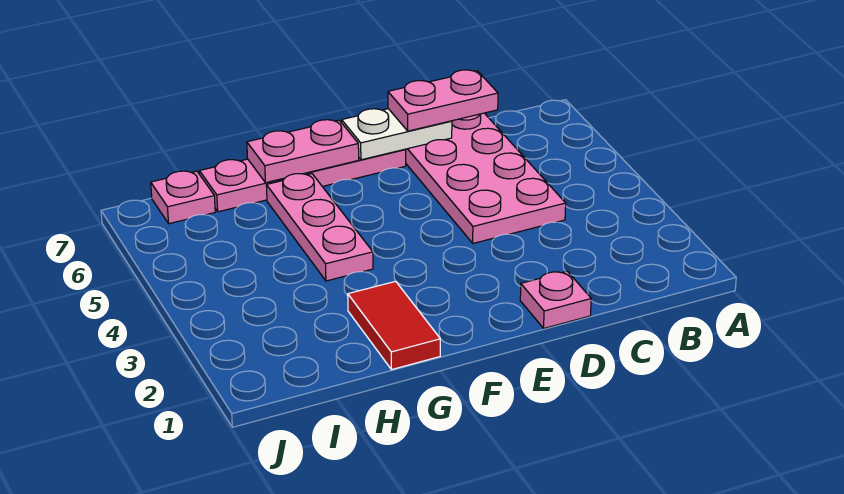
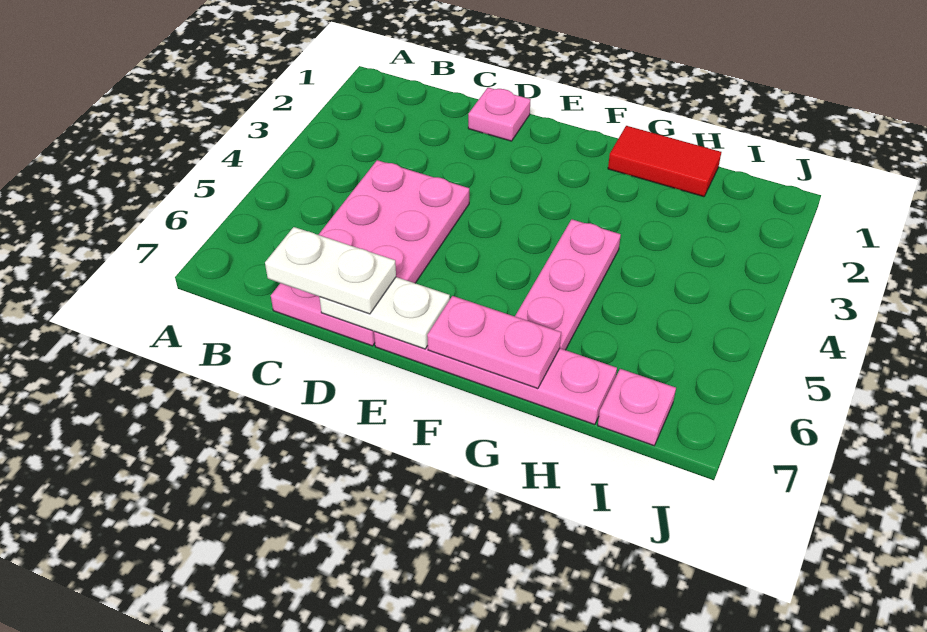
pink 1x2 plate [388,70,498,131] -> white 1x2 plate [265,227,396,314]
red 1x2 tile [348,281,440,370] -> red 1x2 tile turned to [608,126,721,197]

